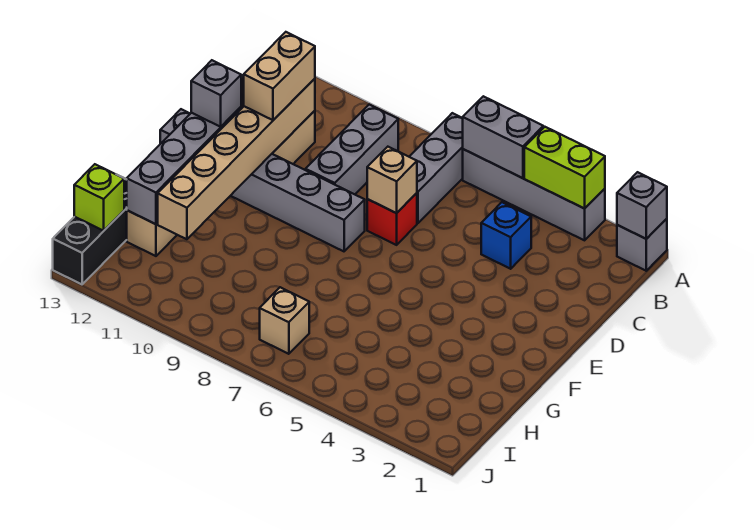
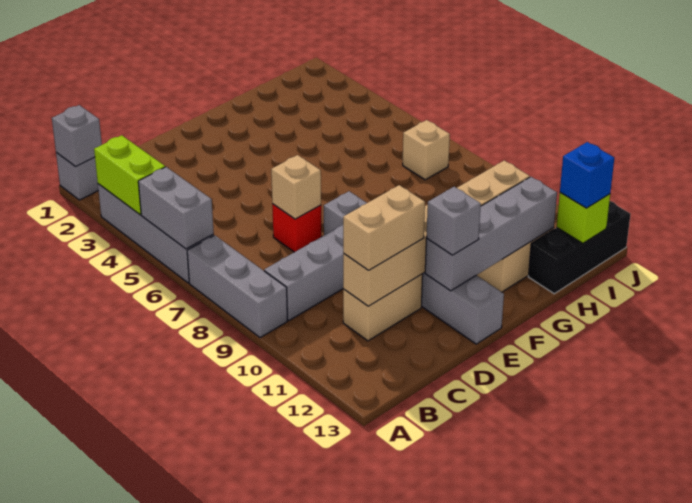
grey 1x3 brick [409,113,463,223] -> grey 1x3 brick turned to [187,235,287,338]
blue 1x1 brick [481,202,531,269] -> blue 1x1 brick moved to [560,142,614,208]

